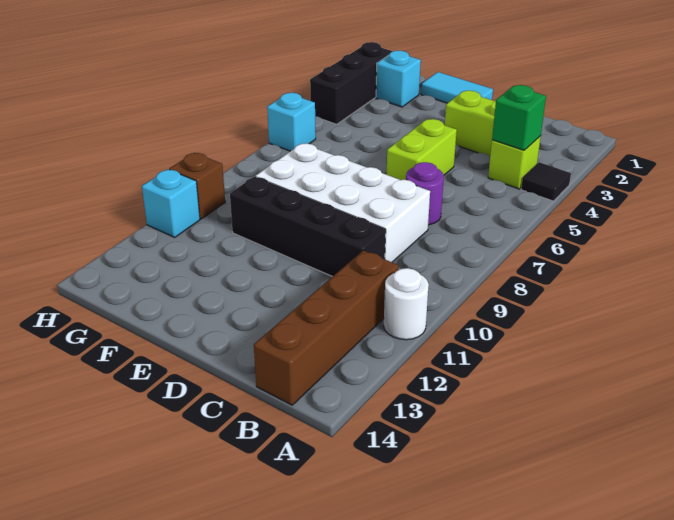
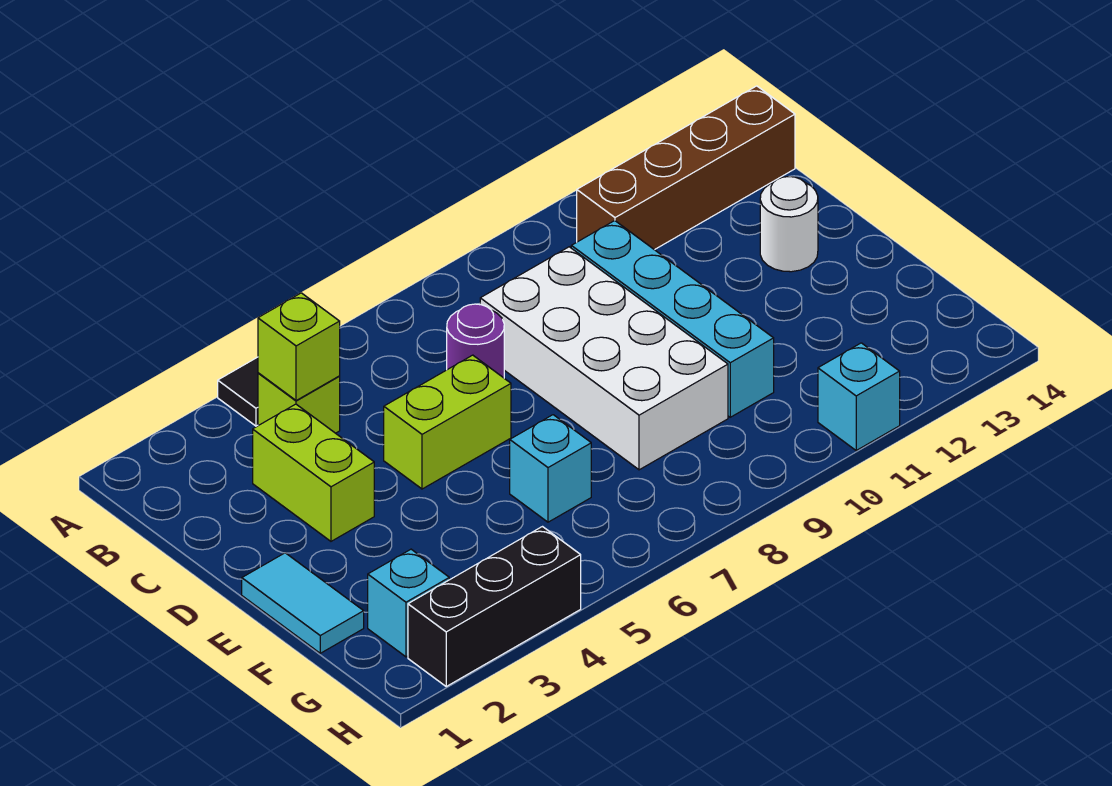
white 1x1 round brick [384,268,429,340] -> white 1x1 round brick moved to [760,176,818,272]
green 1x1 brick [492,85,546,150] -> lime 1x1 brick [258,293,340,401]
black 1x4 brick [230,177,386,277] -> cyan 1x4 brick [571,221,774,417]
cyan 1x1 brick [267,93,316,151] -> cyan 1x1 brick moved to [510,415,591,522]
brown 1x1 brick [169,153,225,219] -> none

